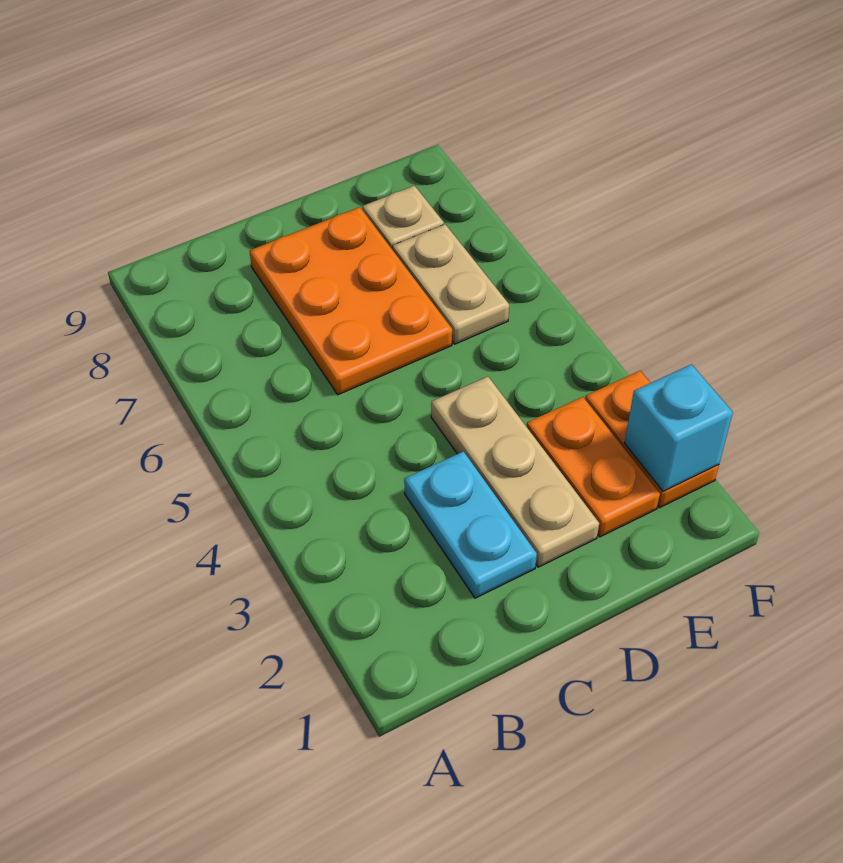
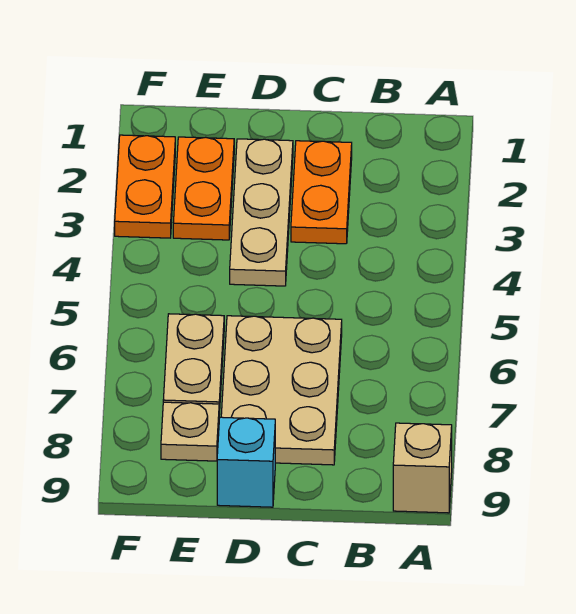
none -> tan 1x1 brick [393,423,452,513]
cyan 1x2 plate [404,451,537,598] -> orange 1x2 plate [291,141,352,244]
orange 2x3 plate [250,207,452,395] -> tan 2x3 plate [221,316,342,465]
cyan 1x1 brick [625,364,733,491] -> cyan 1x1 brick moved to [217,417,275,507]

